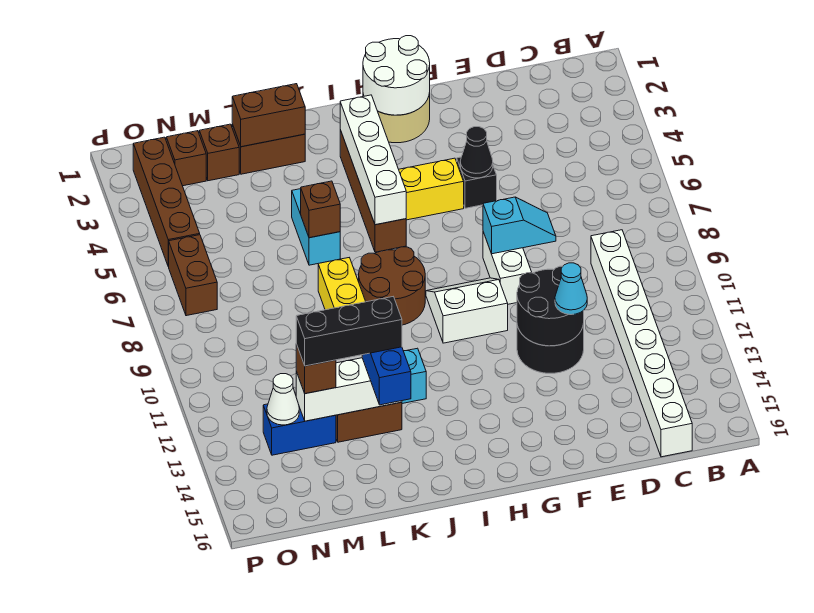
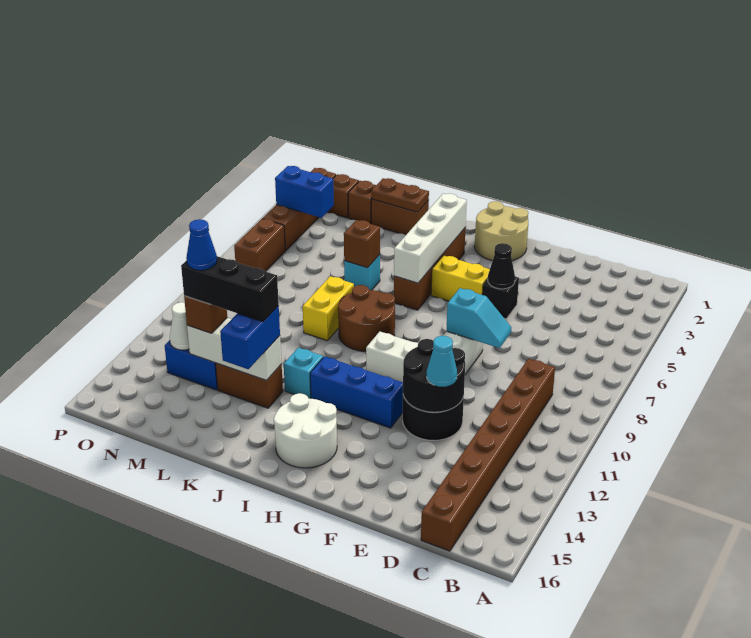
white 1x8 brick [591,230,692,457] -> brown 1x8 brick [421,359,555,551]
white 2x2 round brick [363,36,430,115] -> white 2x2 round brick moved to [274,393,337,468]
none -> blue 1x3 brick [310,356,403,428]
brown 1x2 brick [232,84,305,147] -> brown 1x2 plate [371,178,429,212]
cyan 1x2 brick [292,189,340,265] -> cyan 1x1 brick [344,255,380,290]
none -> blue 1x1 cone [186,219,217,270]
none -> blue 1x2 brick [275,166,334,218]

